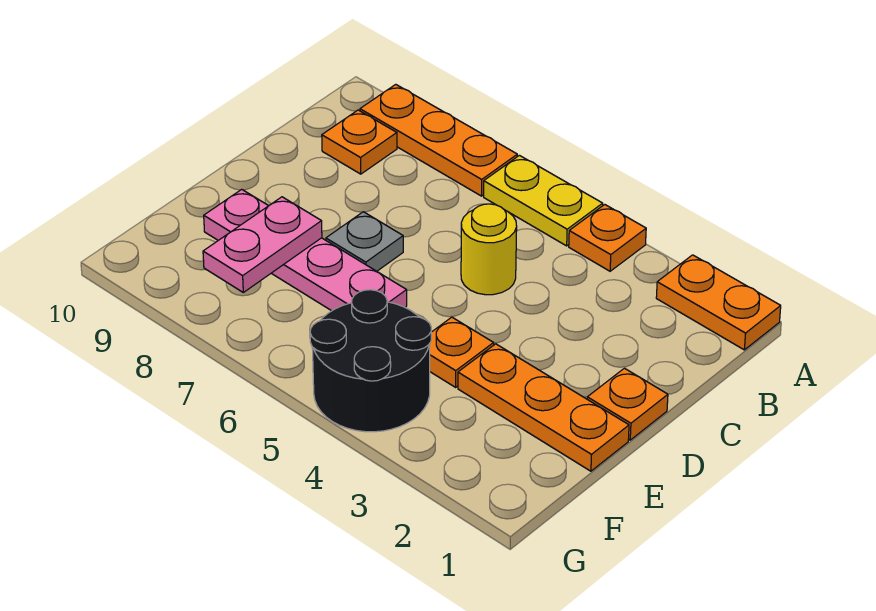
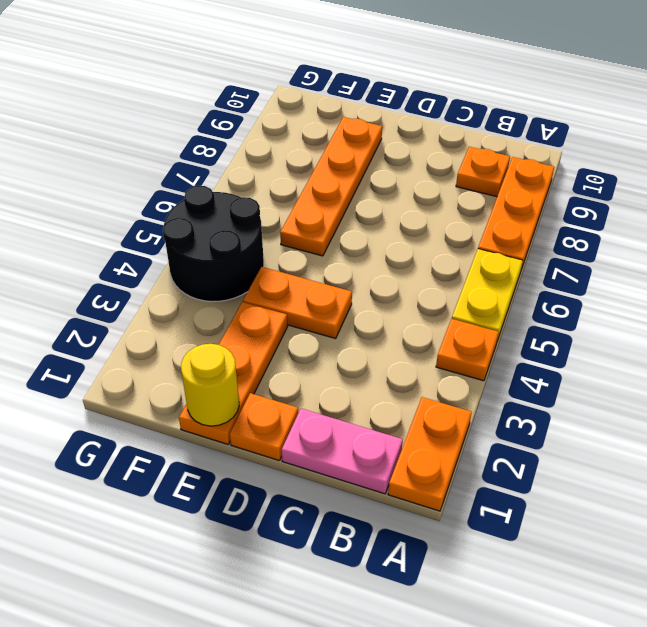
yellow 1x1 round brick [461,204,517,295] -> yellow 1x1 round brick moved to [181,344,239,426]
grey 1x1 plate [326,212,403,271] -> none
orange 1x1 plate [430,317,494,387] -> orange 1x2 plate [243,267,352,338]
pink 1x4 plate [204,189,407,311] -> orange 1x4 plate [280,117,382,256]
pink 1x2 plate [203,197,322,292] -> pink 1x2 plate moved to [282,409,403,494]

